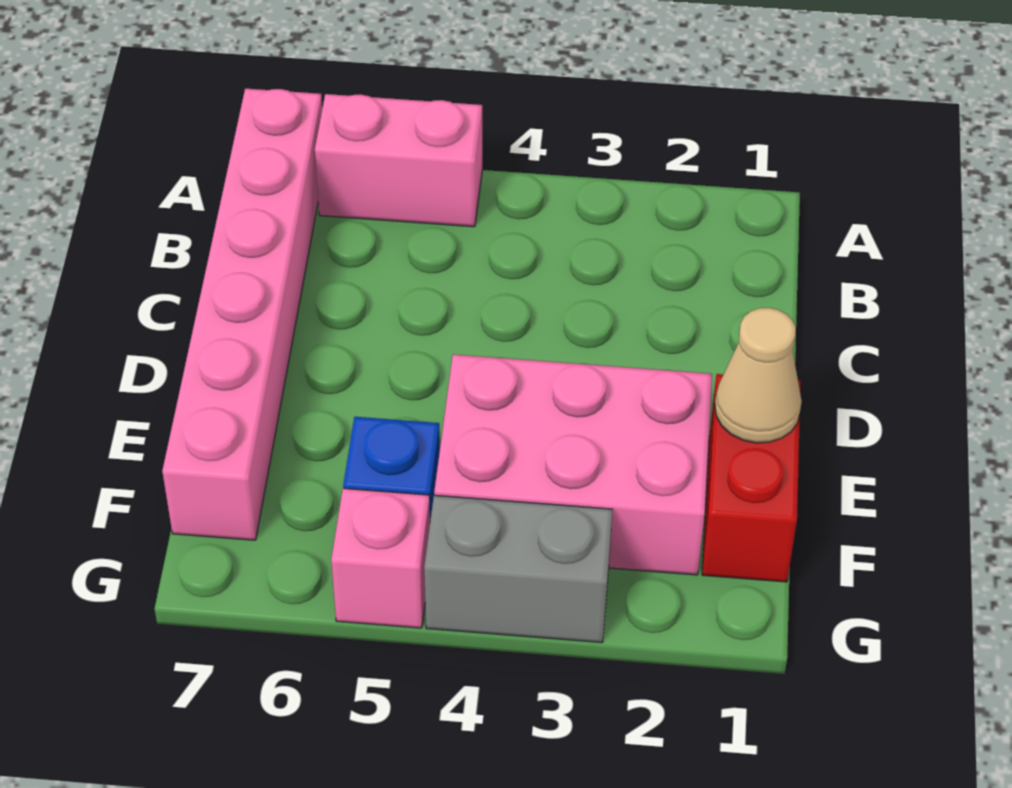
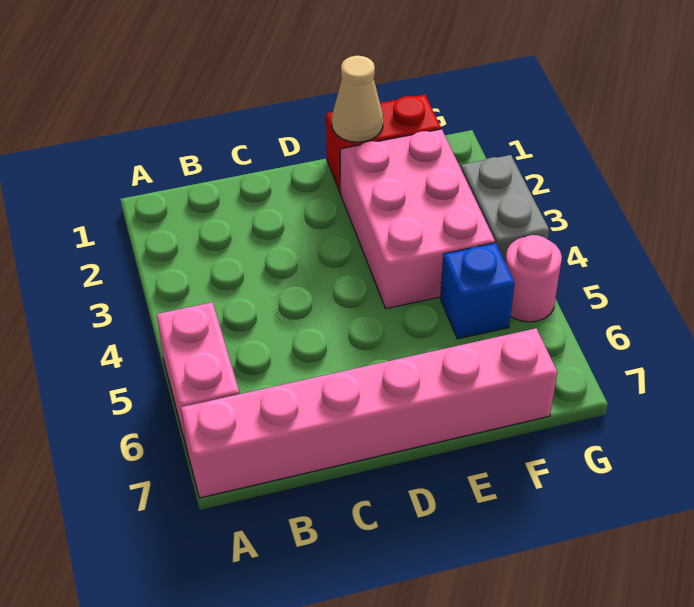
pink 1x1 brick [331,488,430,628] -> pink 1x1 round brick [505,235,562,322]

